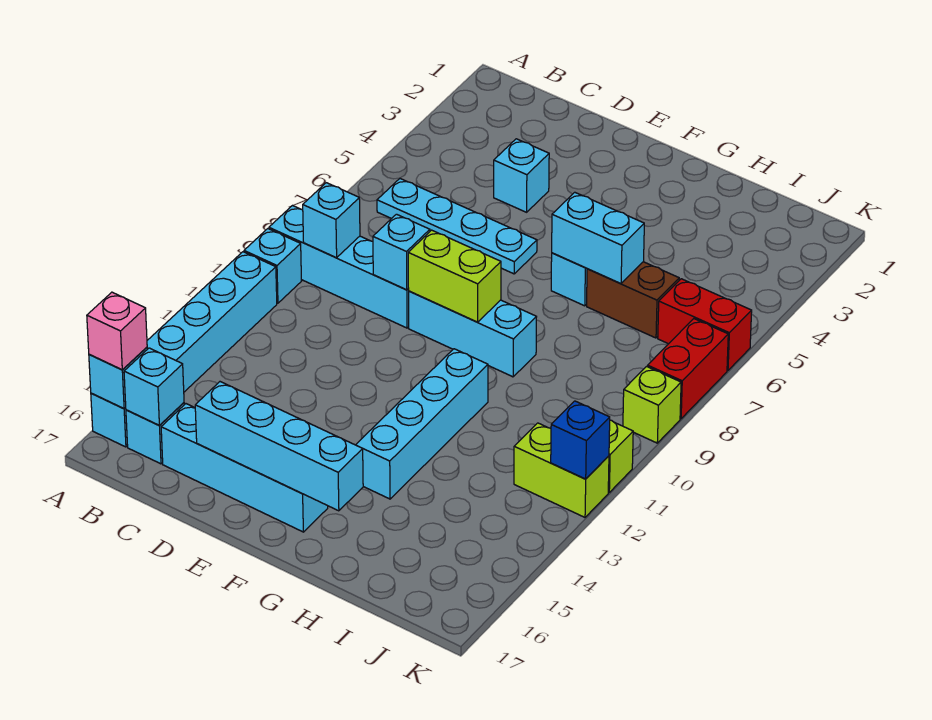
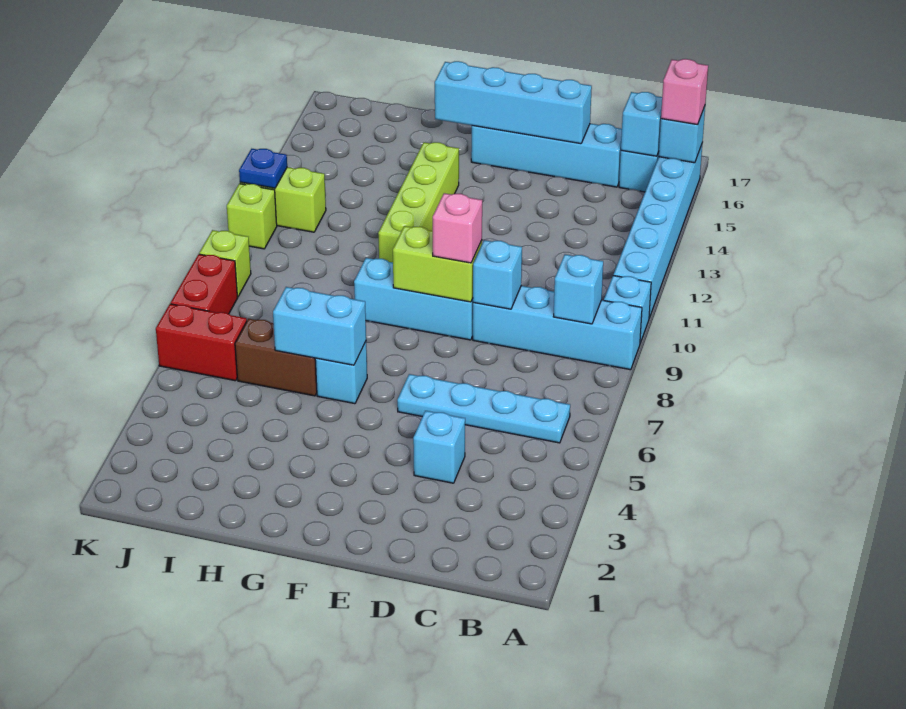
none -> pink 1x1 brick [433,193,482,263]
cyan 1x4 brick [356,349,488,499] -> lime 1x4 brick [378,142,459,262]
blue 1x1 brick [551,401,610,479] -> blue 1x1 plate [239,149,287,188]

